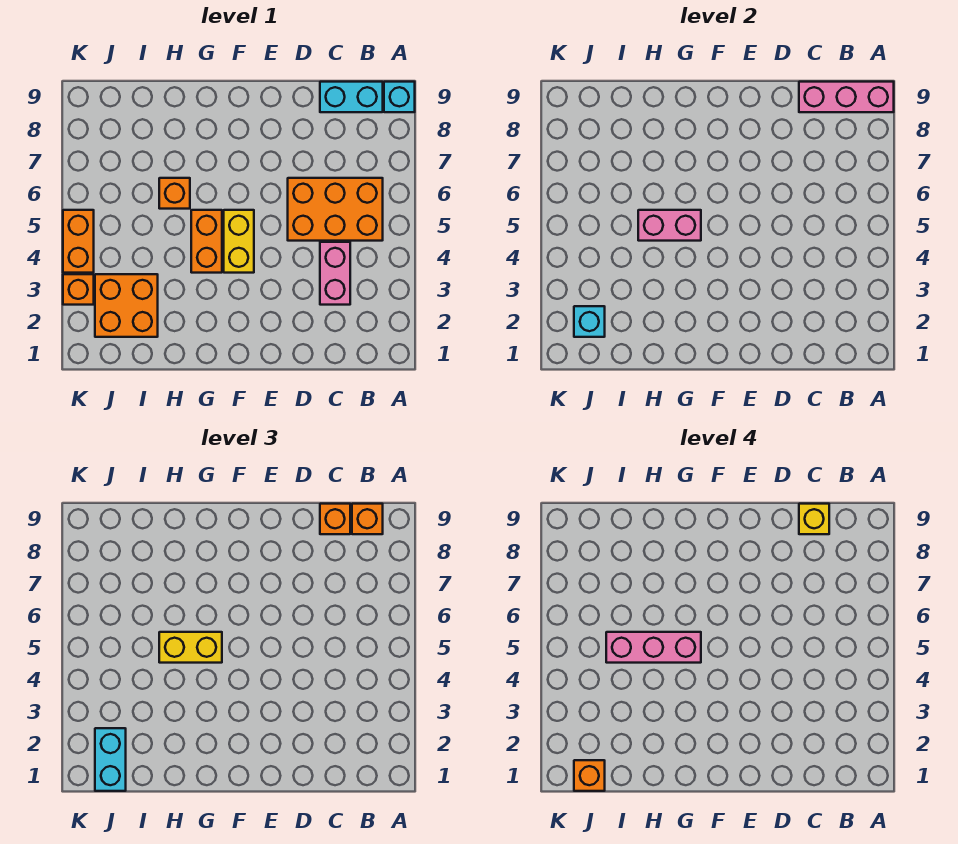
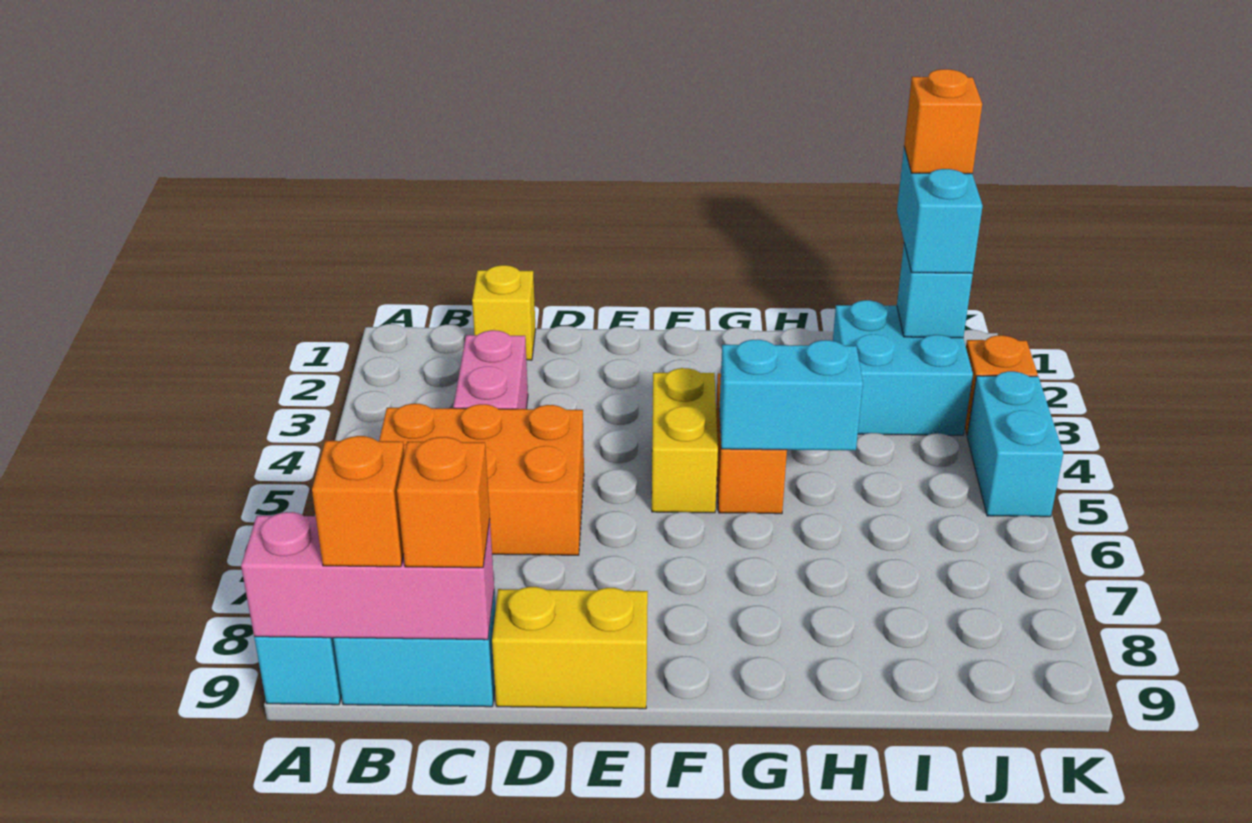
yellow 1x1 brick [799,504,829,534] -> yellow 1x1 brick moved to [472,265,536,360]
pink 1x2 brick [638,210,701,241] -> cyan 1x2 brick [719,340,863,451]
yellow 1x2 brick [159,632,222,663] -> yellow 1x2 brick moved to [492,587,648,709]
pink 1x3 brick [606,632,701,663] -> none
orange 1x1 brick [159,178,190,209] -> none
orange 2x2 brick [95,274,158,337] -> cyan 2x2 brick [833,300,973,435]
orange 1x2 brick [63,210,94,273] -> cyan 1x2 brick [967,371,1063,517]

